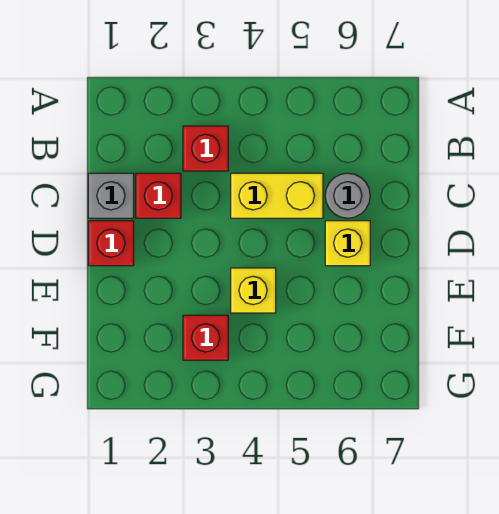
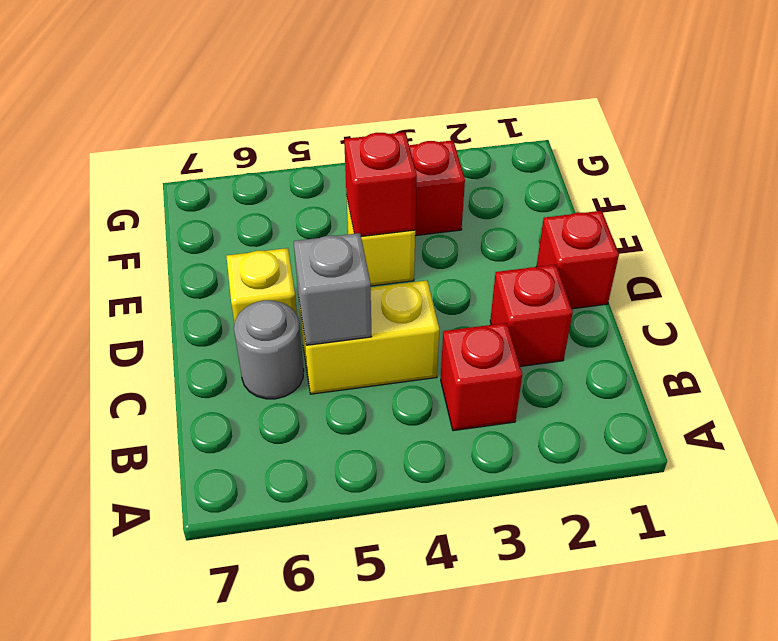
grey 1x1 brick [88,173,134,218] -> grey 1x1 brick moved to [294,233,372,345]
none -> red 1x1 brick [344,132,417,236]

